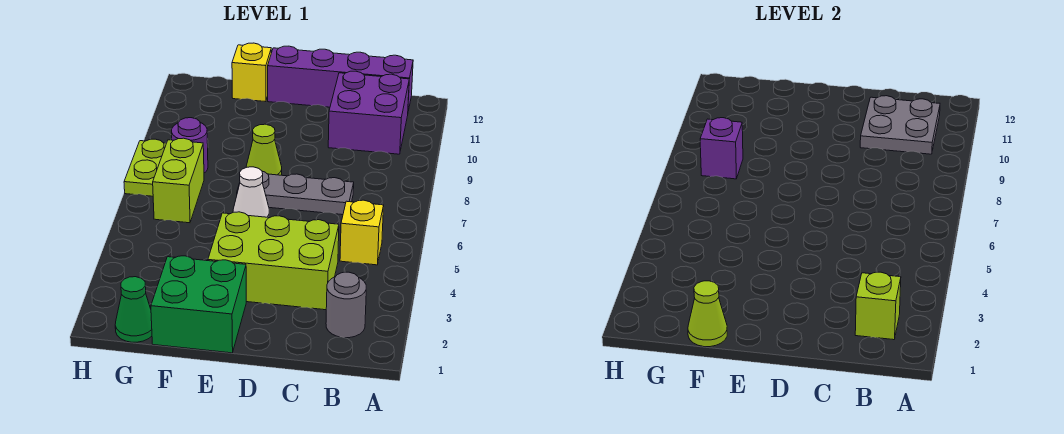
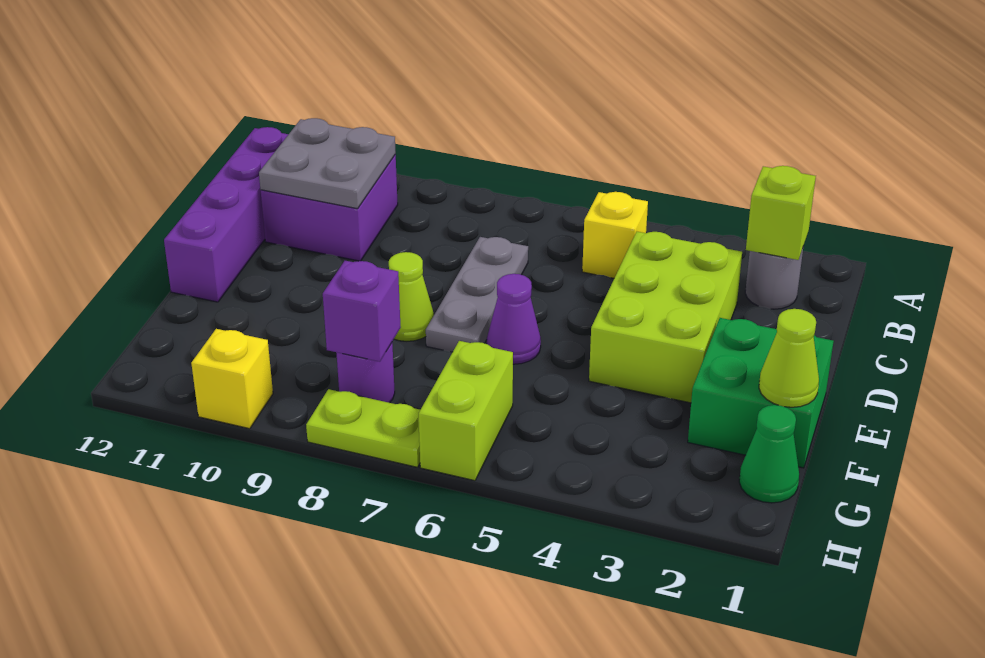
white 1x1 cone [233,167,269,217] -> purple 1x1 cone [487,274,541,364]
yellow 1x1 brick [232,43,271,102] -> yellow 1x1 brick moved to [191,329,273,429]
lime 1x2 brick [153,138,204,223] -> lime 1x2 brick turned to [419,341,513,481]

